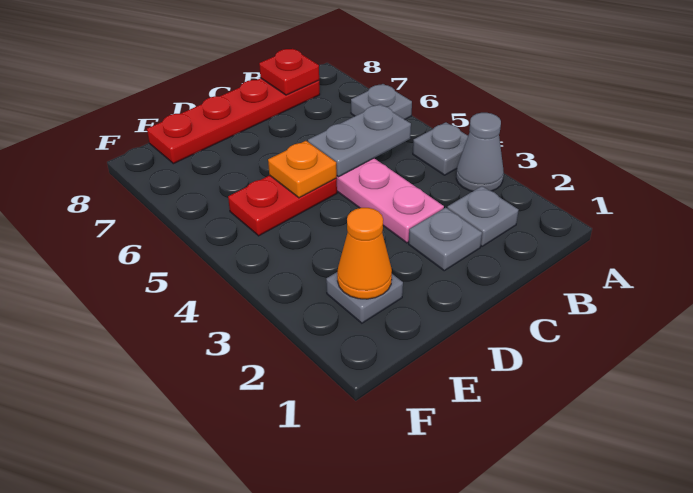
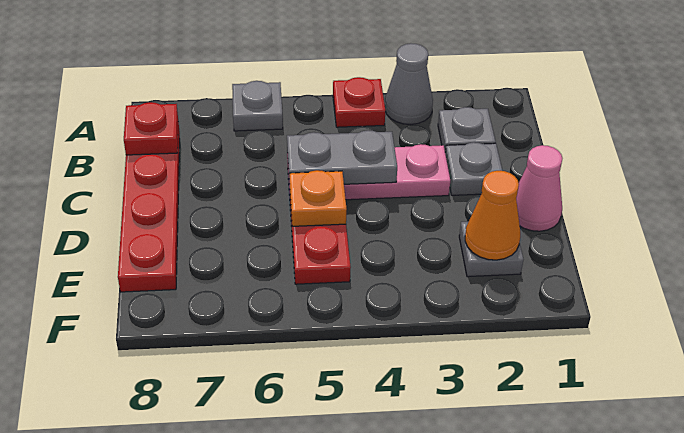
grey 1x1 plate [413,122,468,175] -> red 1x1 plate [333,77,385,127]
grey 1x2 plate [308,104,411,177] -> grey 1x2 plate turned to [287,130,397,184]
none -> pink 1x1 cone [516,145,562,231]

